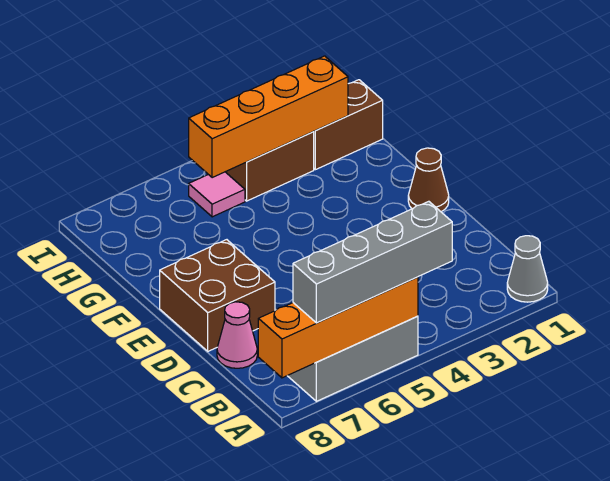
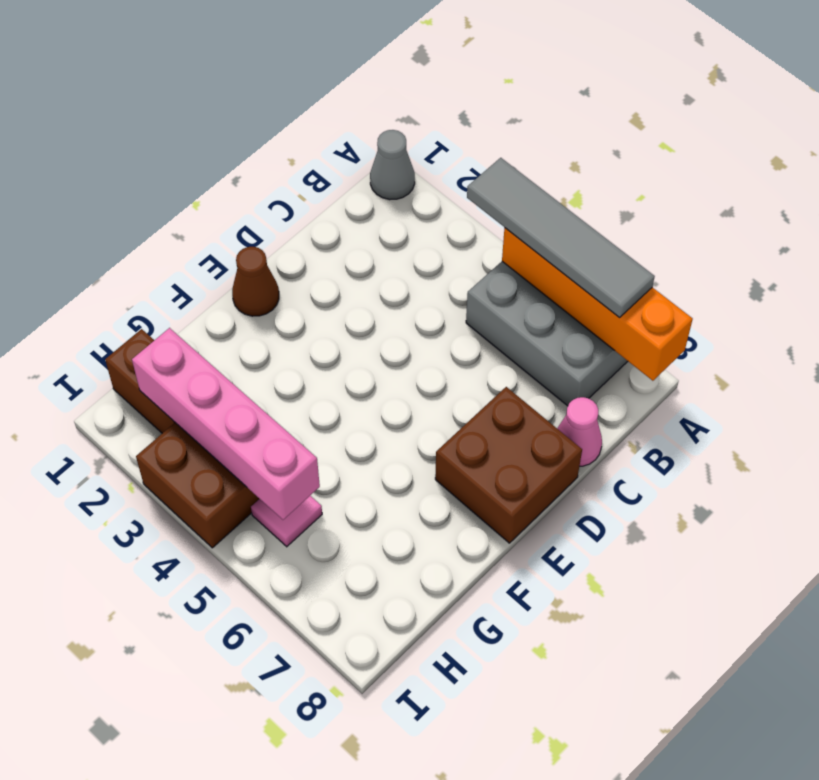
grey 1x4 brick [293,201,452,323] -> grey 1x4 tile [467,158,655,318]
orange 1x4 brick [189,56,348,178] -> pink 1x4 brick [132,328,320,520]

